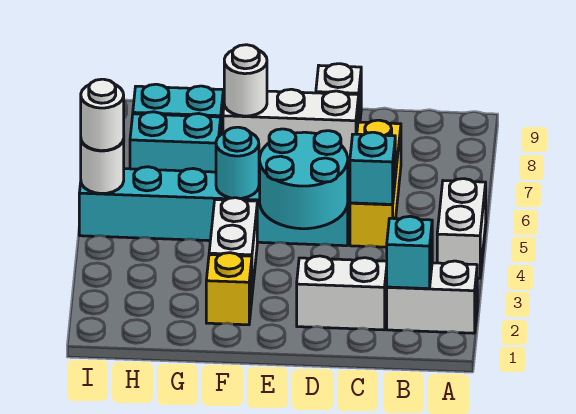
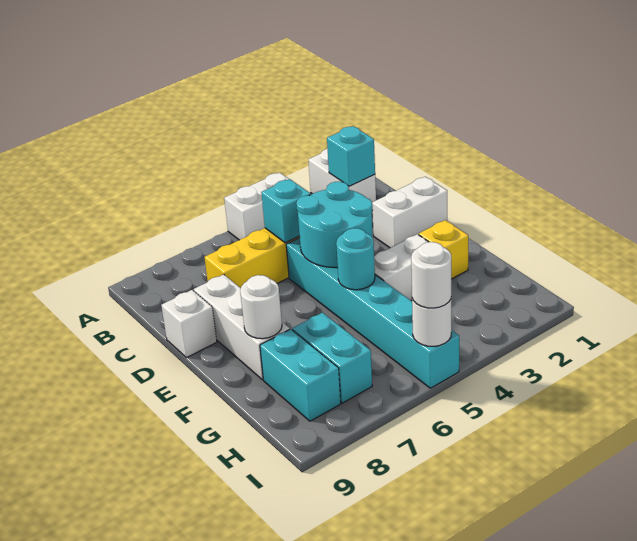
white 1x2 brick [297,256,387,330] -> white 1x2 brick turned to [372,177,447,248]

